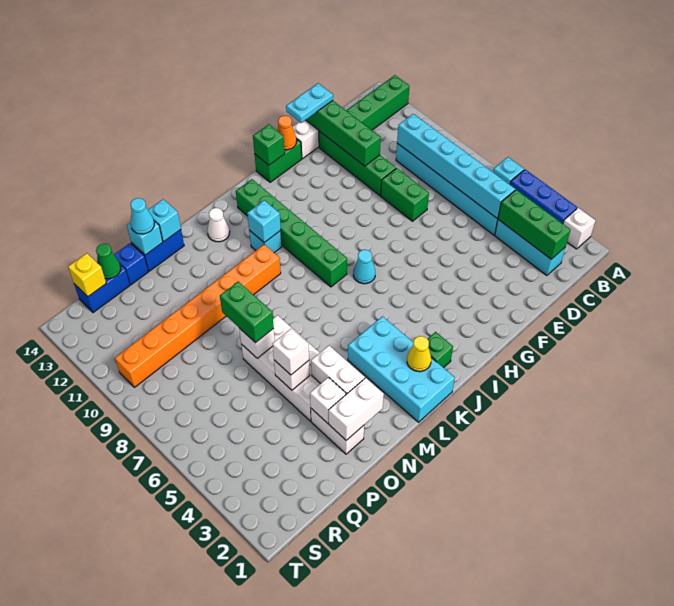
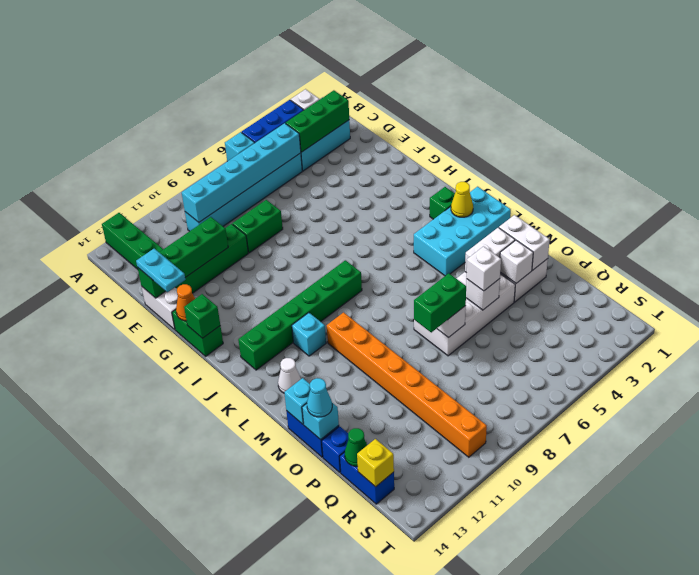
cyan 1x1 cone [353,250,375,284] -> none
cyan 1x1 brick [247,200,281,243] -> none

